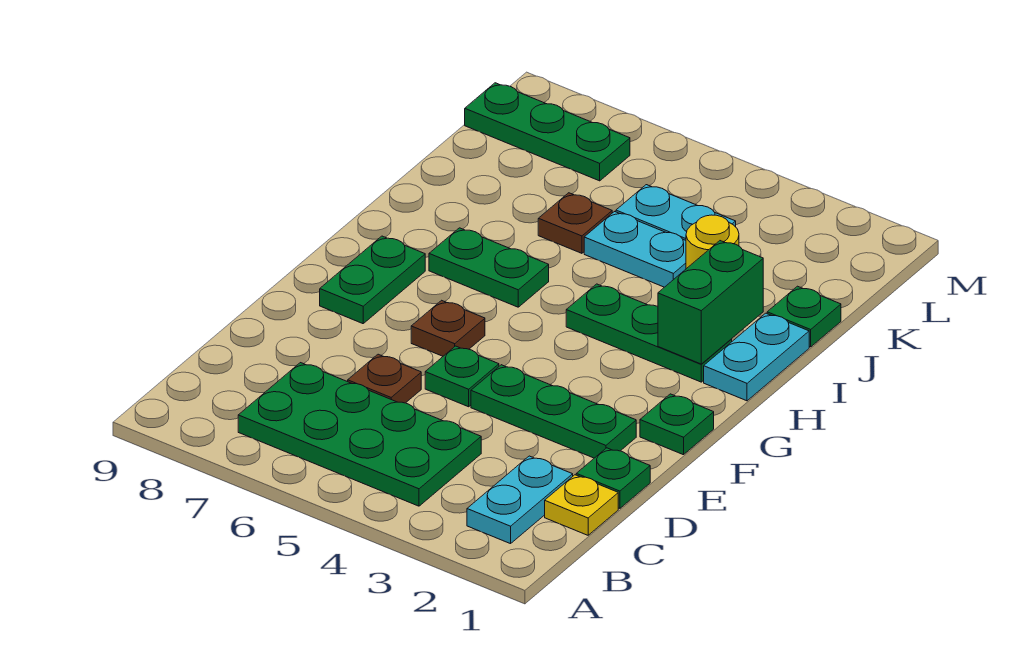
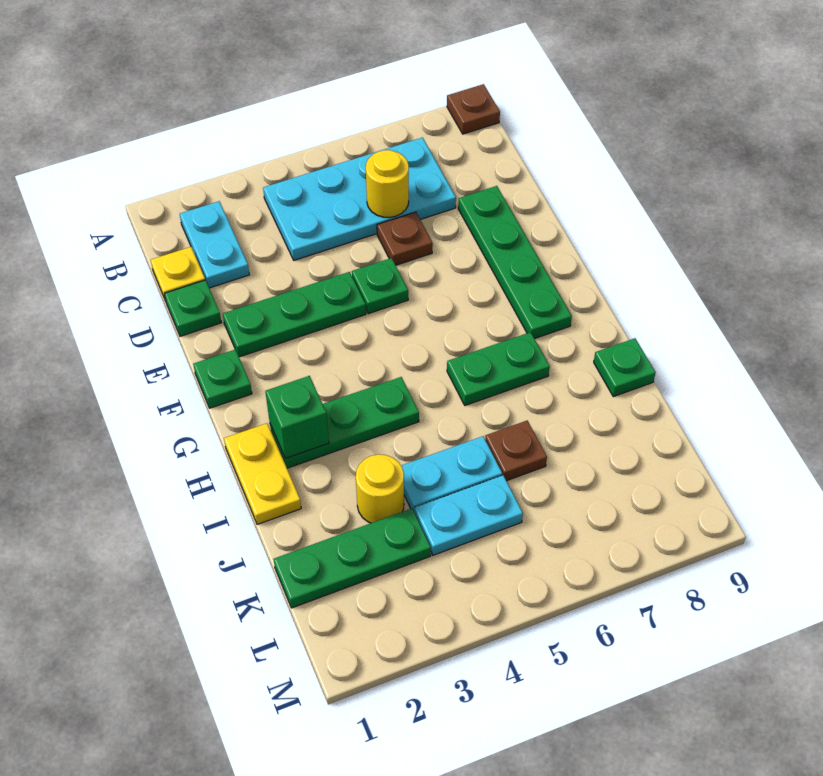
green 2x4 plate [238,363,481,506] -> cyan 2x4 plate [263,138,456,260]
none -> yellow 1x1 round brick [366,150,409,218]
brown 1x1 plate [411,300,485,356] -> brown 1x1 plate moved to [447,84,500,134]
green 1x2 plate [320,236,425,324] -> green 1x4 plate [458,186,572,339]
cyan 1x2 plate [704,313,809,401] -> yellow 1x2 plate [224,423,301,524]
green 1x2 brick [658,241,763,364] -> green 1x1 brick [265,376,329,459]
green 1x1 plate [767,286,841,347] -> green 1x1 plate moved to [594,338,656,397]
green 1x3 plate [465,83,630,181] -> green 1x3 plate moved to [274,508,431,608]

